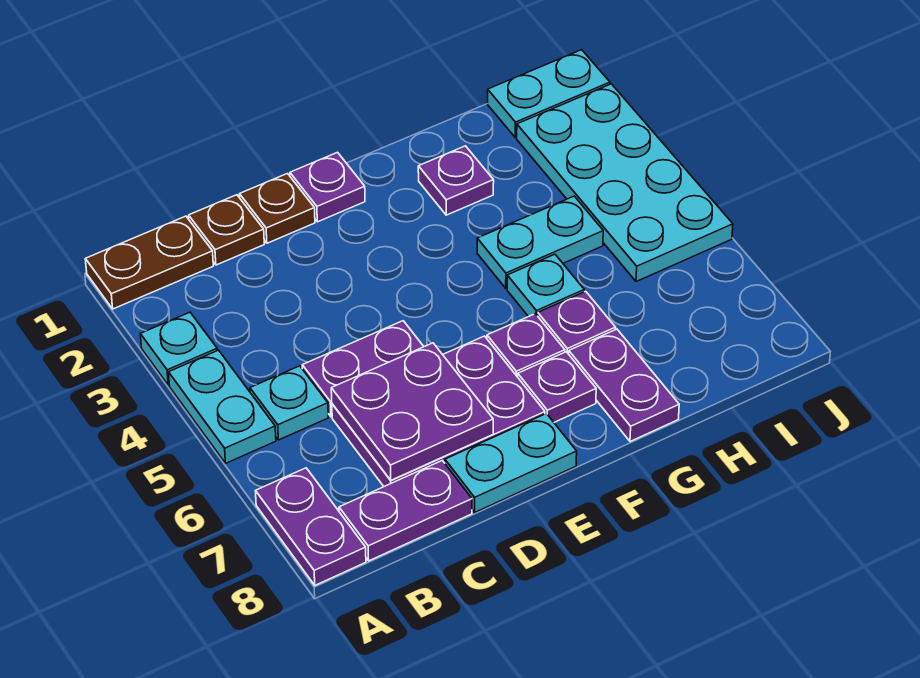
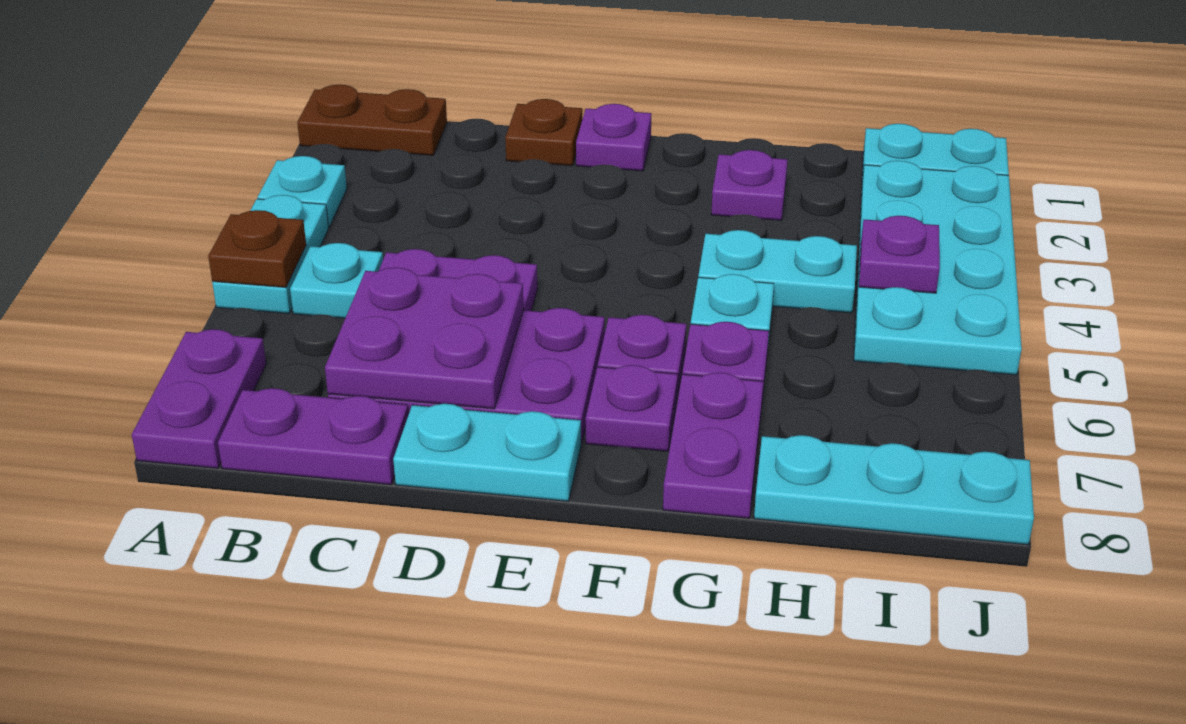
brown 1x1 plate [189,195,264,265] -> brown 1x1 plate moved to [208,210,306,287]
none -> cyan 1x3 plate [754,435,1034,545]
none -> purple 1x1 plate [859,216,940,293]

